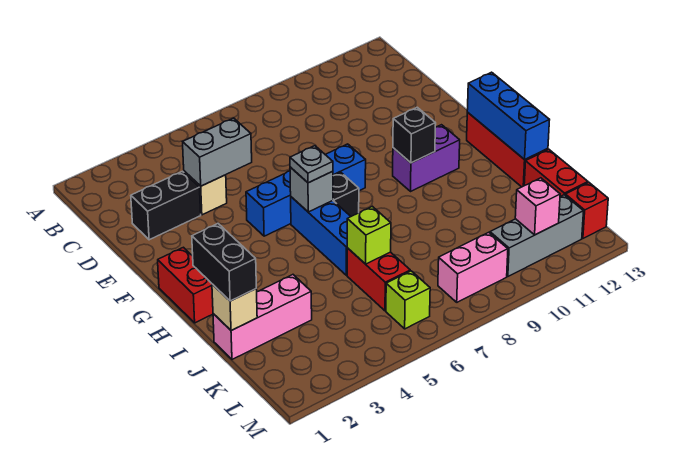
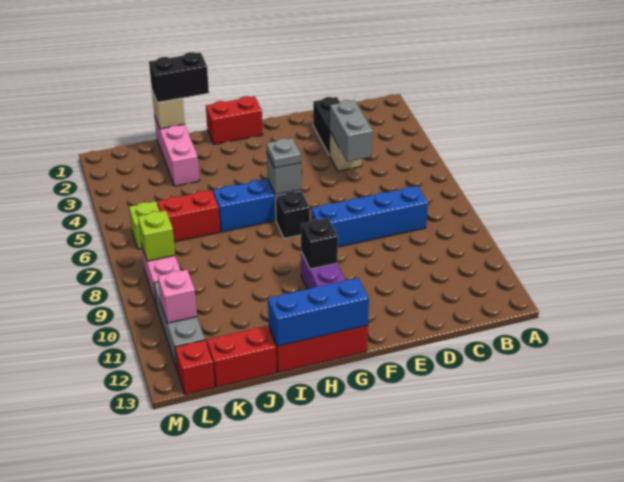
blue 1x4 brick [246,144,366,236] -> blue 1x4 brick turned to [311,186,428,247]
lime 1x1 brick [347,206,391,264] -> lime 1x1 brick moved to [138,211,175,261]

